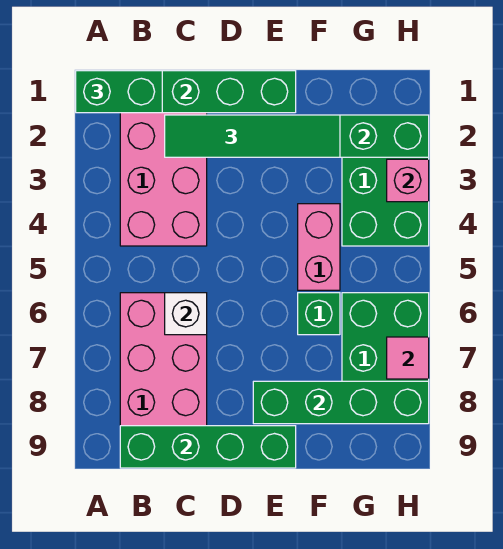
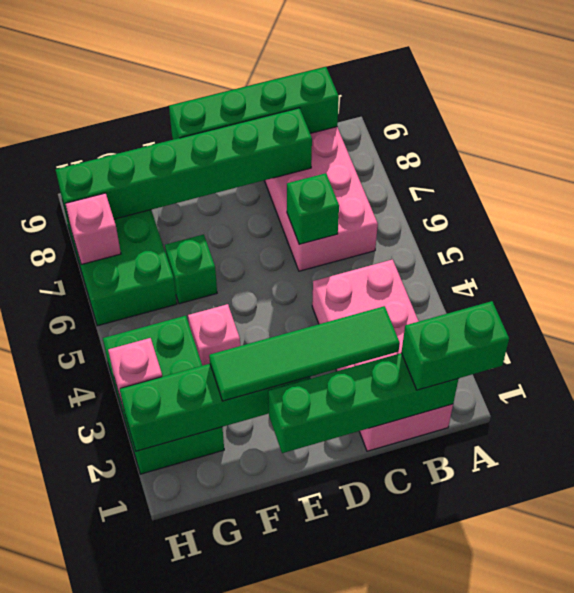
white 1x1 brick [165,293,207,335] -> green 1x1 brick [287,173,339,244]
green 1x4 brick [253,381,429,424] -> green 1x6 brick [56,108,312,225]
pink 1x2 brick [298,204,340,290] -> pink 1x1 brick [188,304,240,366]
pink 1x1 tile [387,337,429,379] -> pink 1x1 brick [65,193,121,265]

